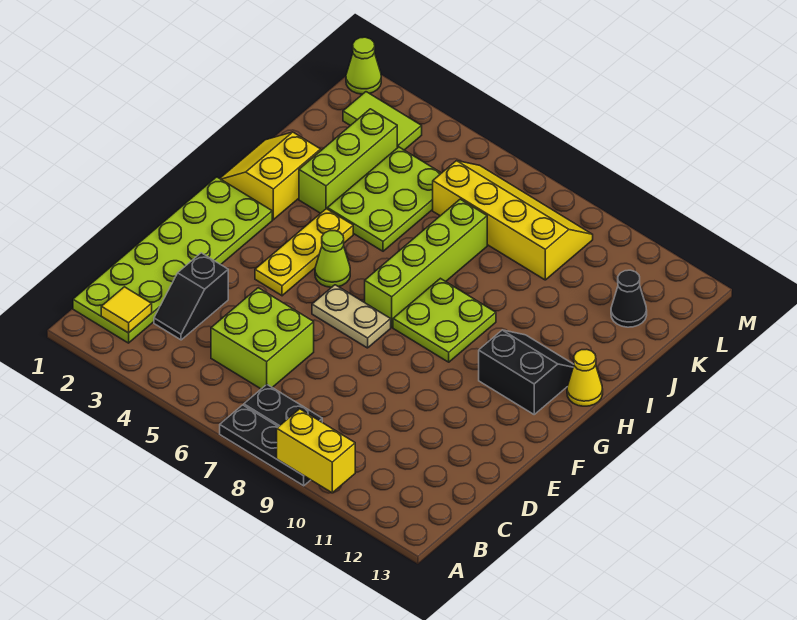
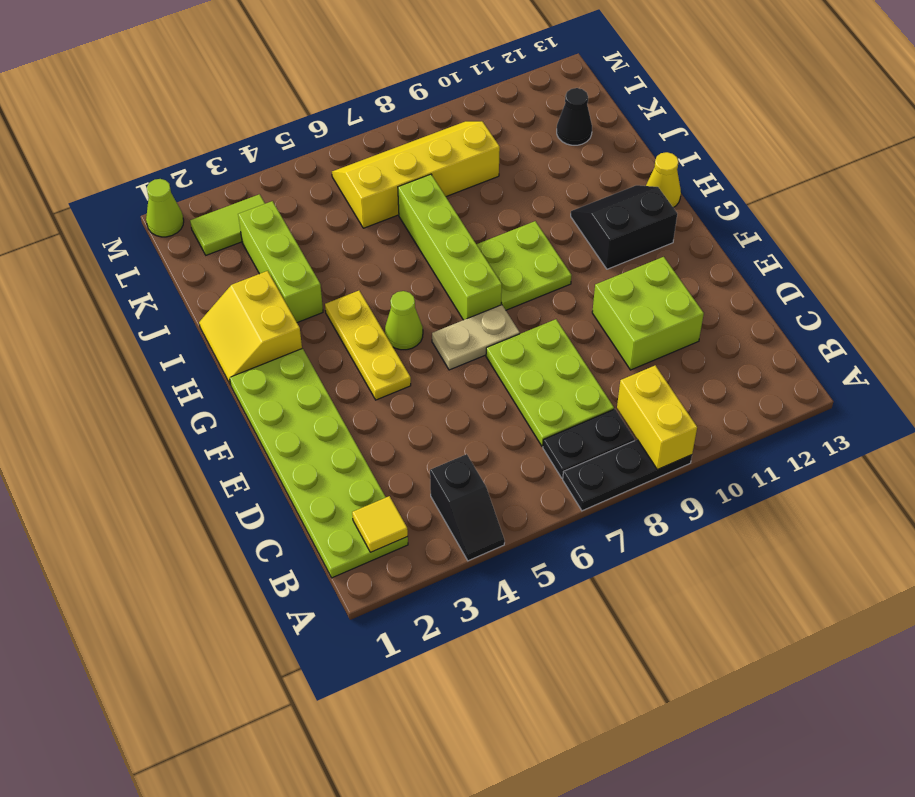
yellow 1x2 brick [277,409,355,493] -> yellow 1x2 brick turned to [617,365,697,470]
black 1x2 slope [154,253,228,340] -> black 1x2 slope moved to [430,454,505,561]
lime 2x2 brick [211,288,314,389] -> lime 2x2 brick moved to [592,257,704,370]
lime 2x3 plate [327,147,441,251] -> lime 2x3 plate moved to [486,319,614,446]

